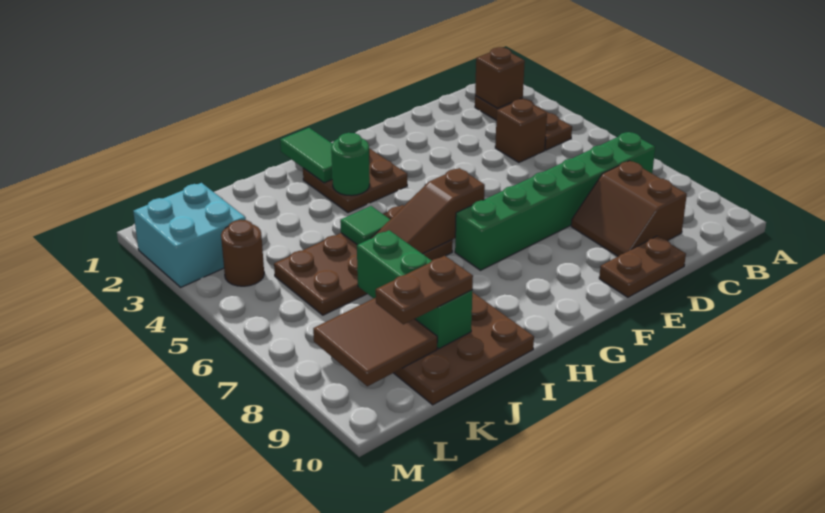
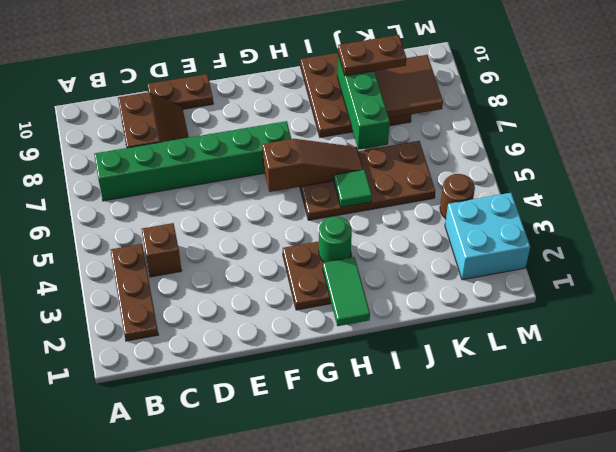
brown 1x1 brick [475,47,525,108] -> none

